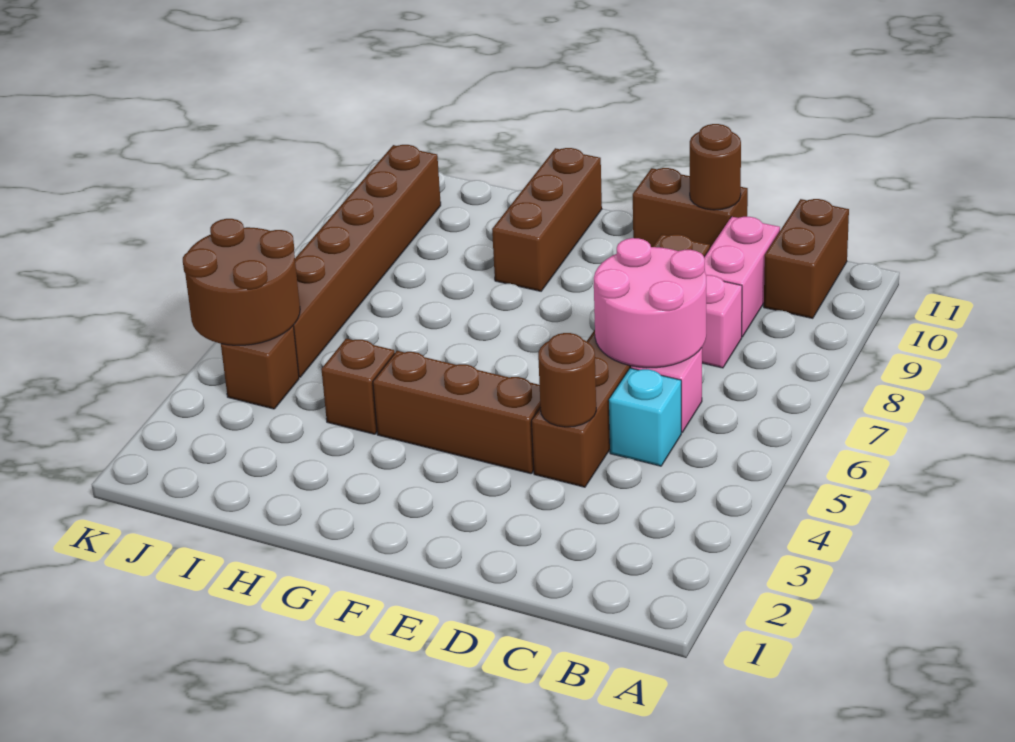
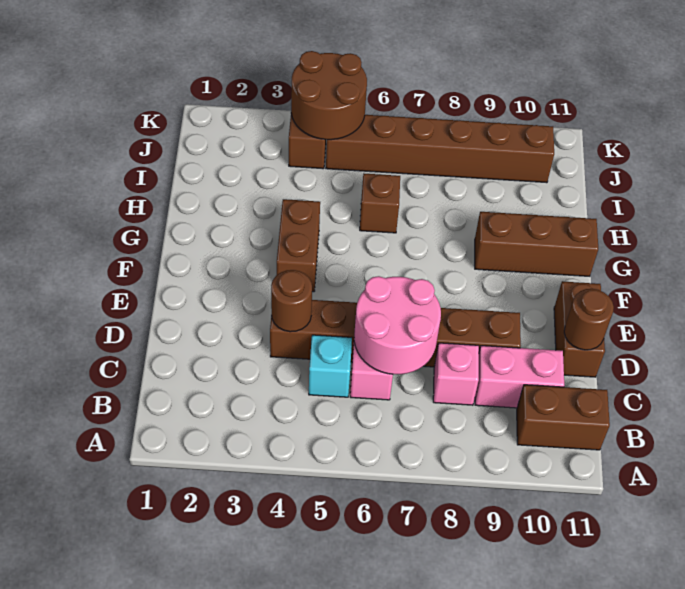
brown 1x3 brick [373,351,540,474] -> brown 1x2 brick [277,199,320,292]
brown 1x1 brick [321,338,395,434] -> brown 1x1 brick moved to [360,174,400,233]

